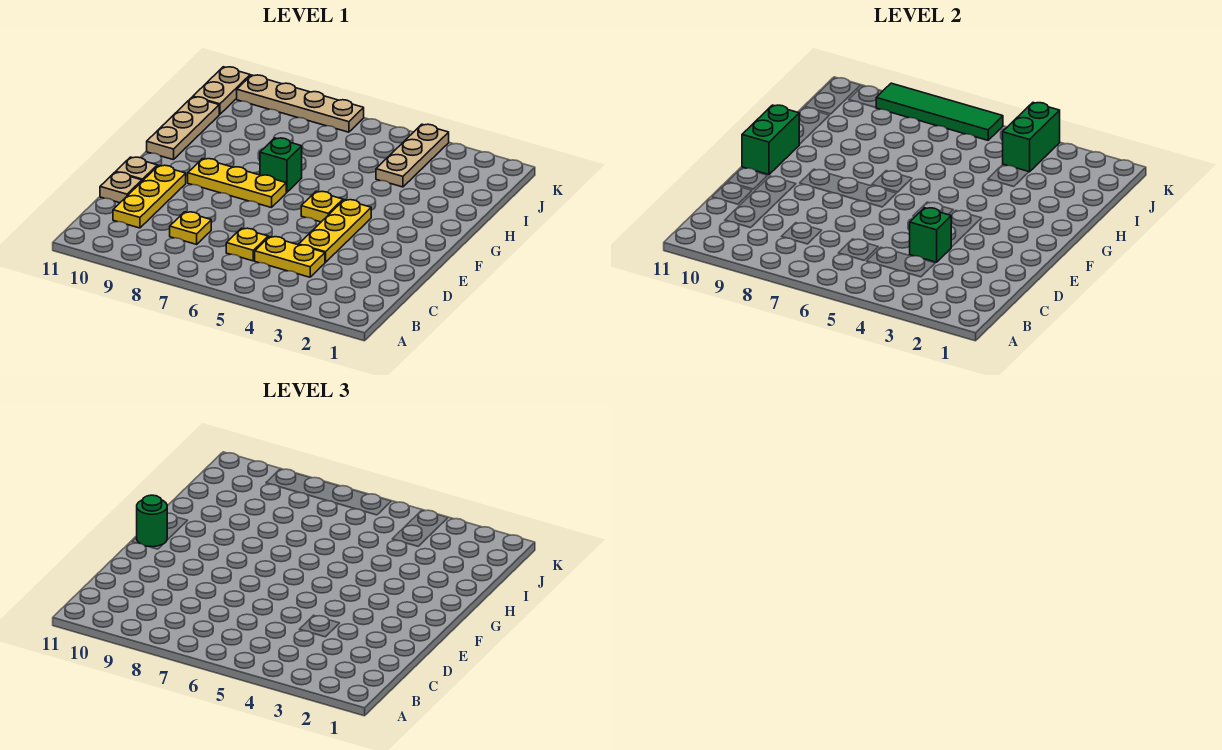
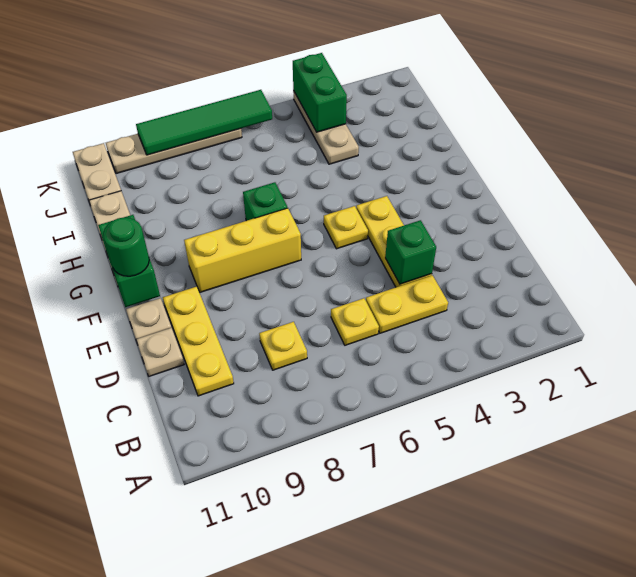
yellow 1x3 plate [188,159,286,208] -> yellow 1x3 brick [184,208,301,292]

